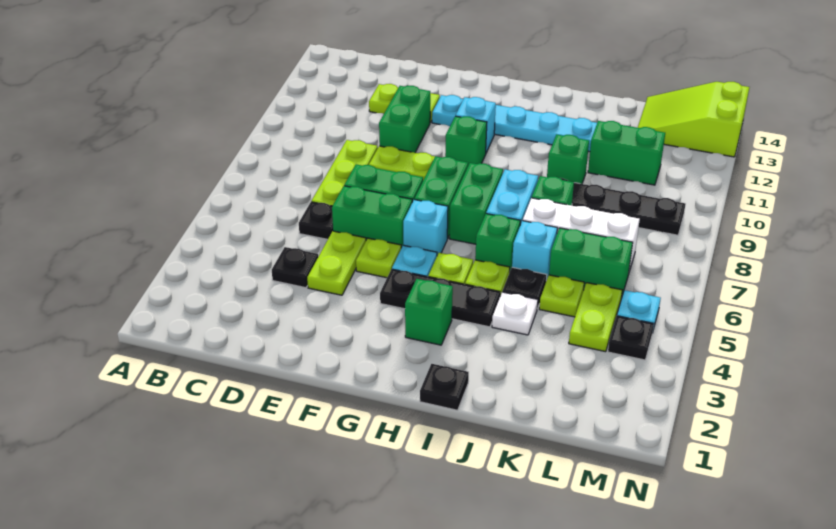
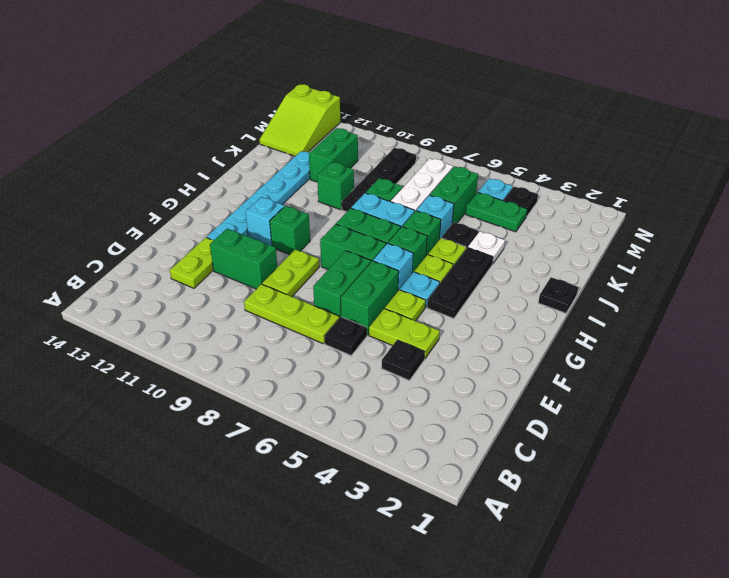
green 1x1 brick [405,279,453,345] -> green 1x1 brick moved to [388,227,427,273]
lime 1x1 plate [539,275,584,317] -> none
lime 1x2 plate [569,283,622,352] -> green 1x2 plate [466,193,528,232]

